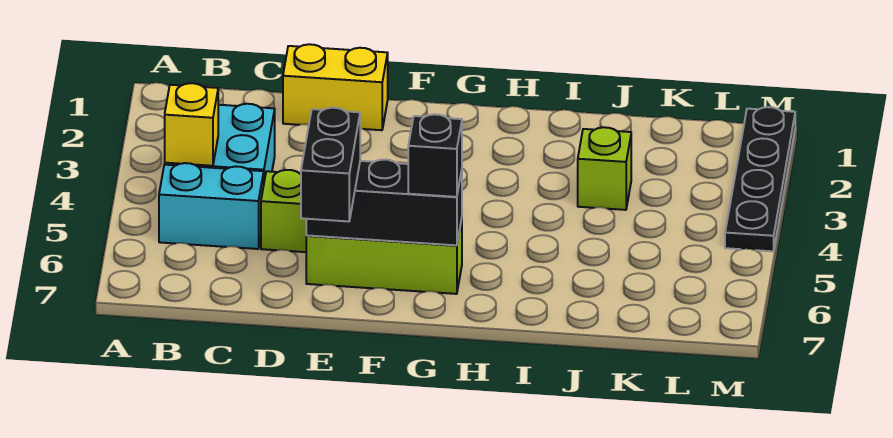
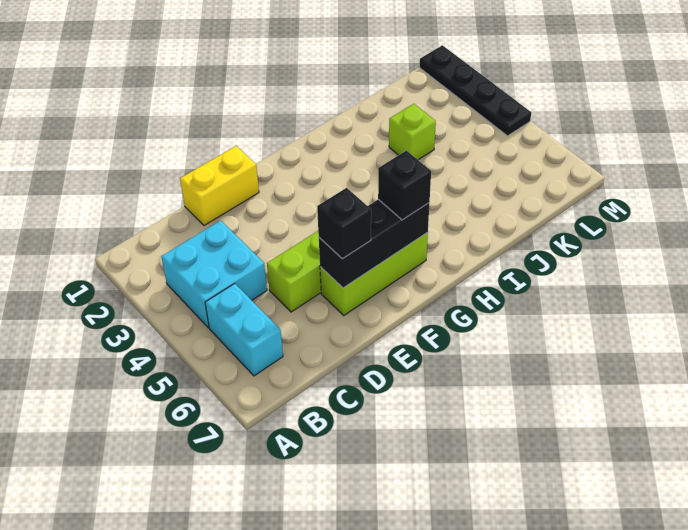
yellow 1x1 brick [165,83,218,166] -> none
cyan 1x2 brick [159,163,264,249] -> cyan 1x2 brick turned to [205,284,283,376]
black 1x2 brick [301,108,360,221] -> black 1x1 brick [317,188,371,259]

